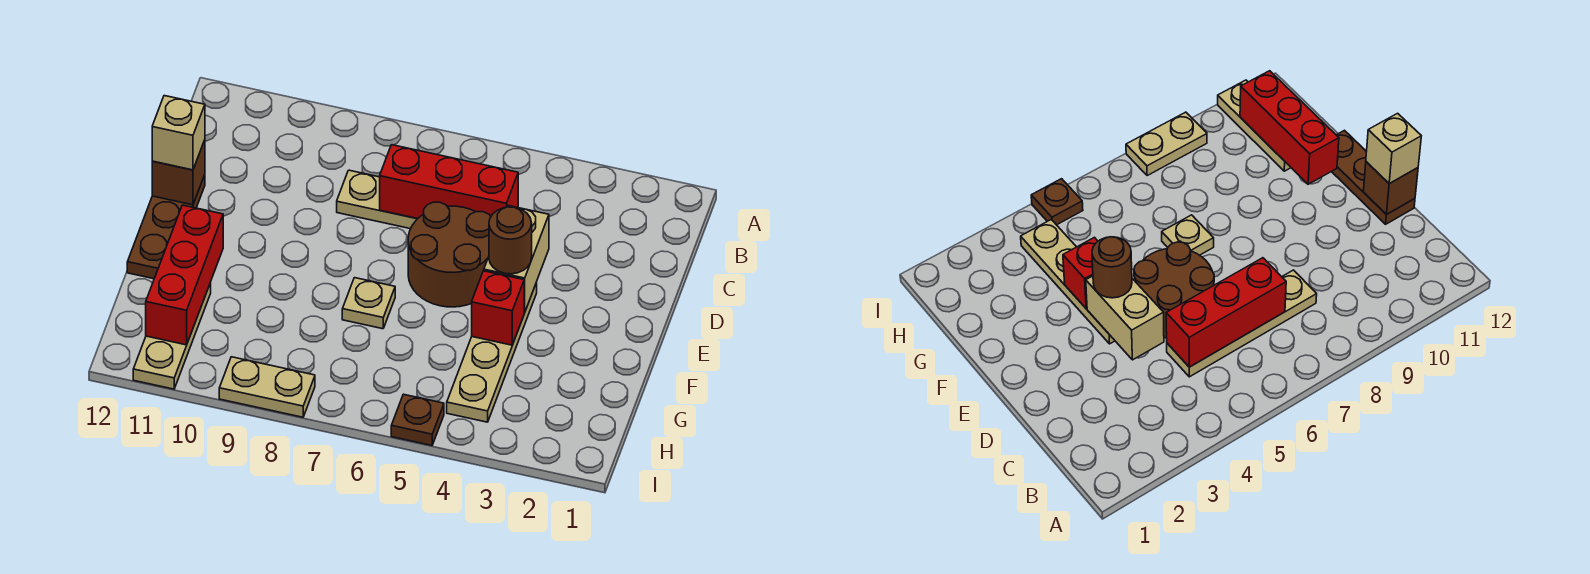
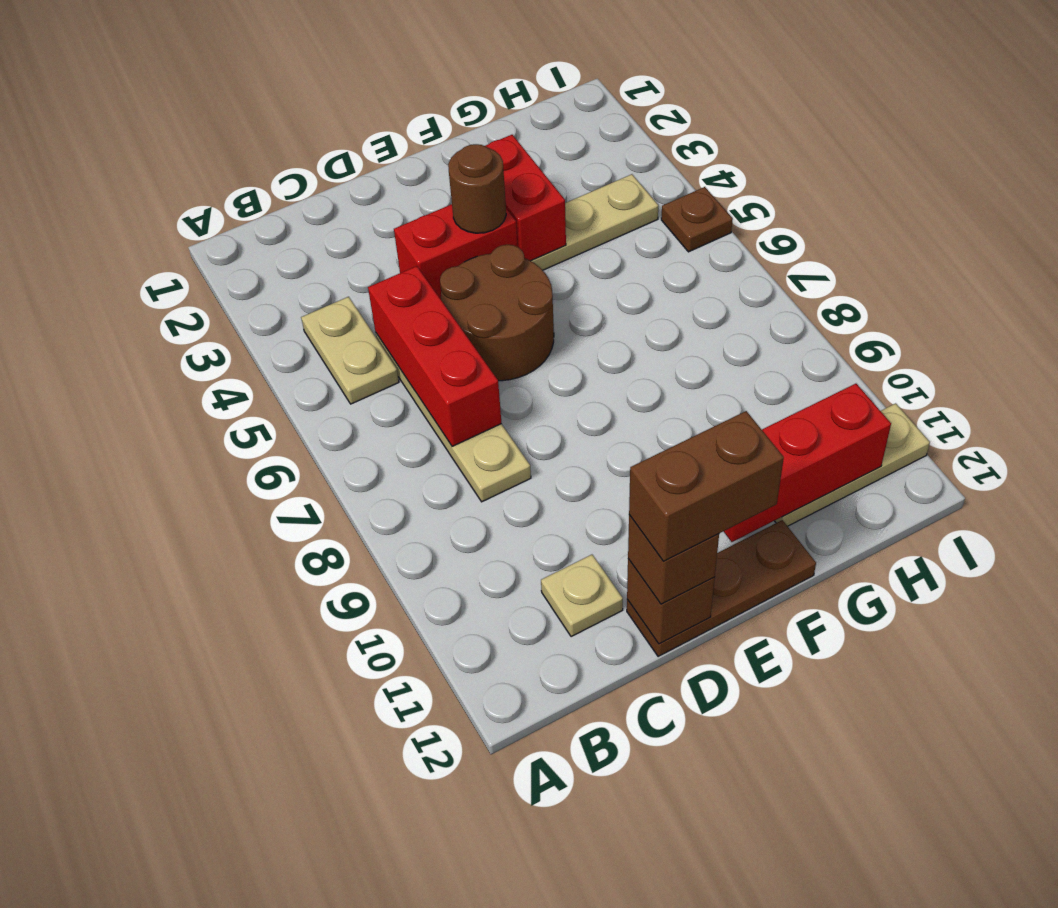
tan 1x2 brick [484,206,549,312] -> red 1x2 brick [394,204,518,299]
tan 1x1 brick [152,96,205,170] -> brown 1x1 brick [628,515,719,604]
none -> brown 1x2 brick [629,411,784,561]
red 1x1 brick [472,271,525,345] -> red 1x2 brick [486,135,566,261]
tan 1x1 plate [342,278,395,329] -> tan 1x1 plate moved to [541,555,623,637]
tan 1x2 plate [219,357,315,417] -> tan 1x2 plate moved to [301,297,399,404]

